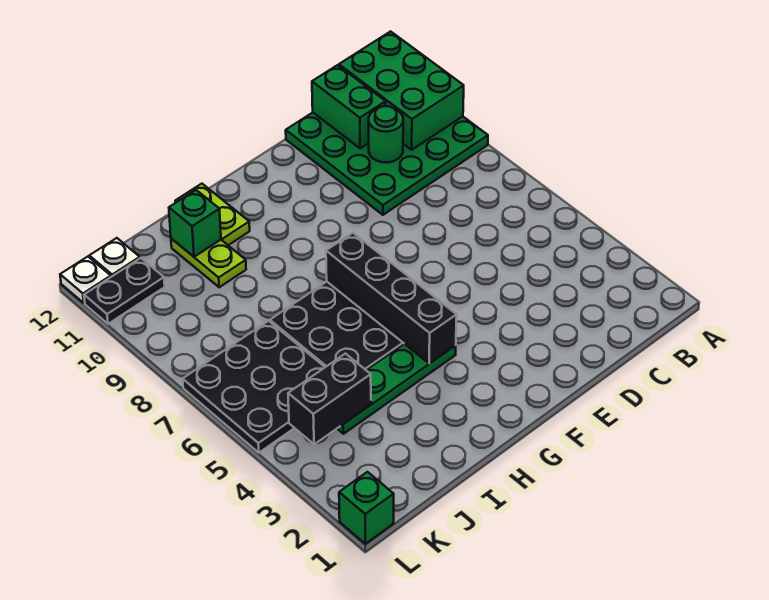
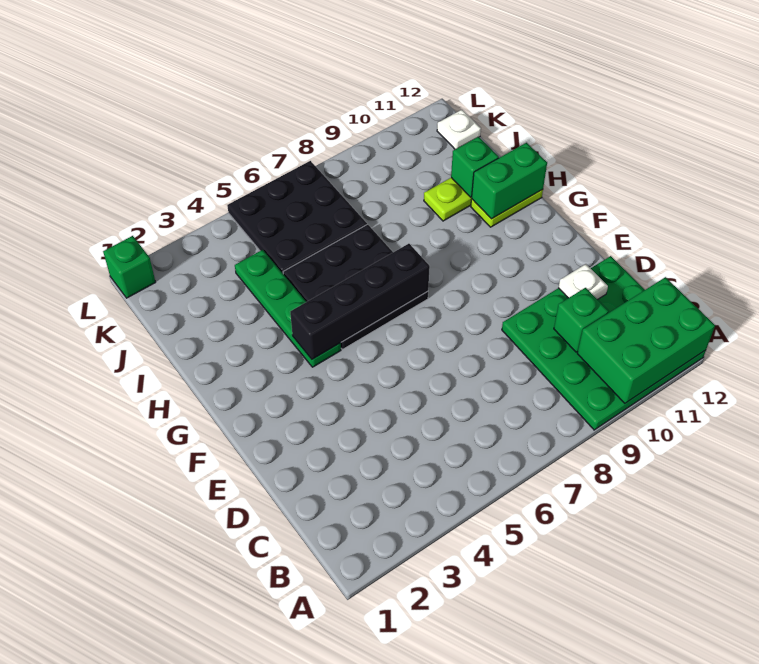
green 1x1 round brick [368,106,403,163] -> green 1x1 brick [554,288,609,352]
green 1x2 brick [312,65,386,148] -> green 1x2 brick moved to [472,143,547,219]
black 1x2 brick [288,354,371,444] -> none
black 1x2 plate [84,258,165,324] -> none
white 1x1 plate [60,257,111,303] -> white 1x1 plate moved to [558,264,608,300]

